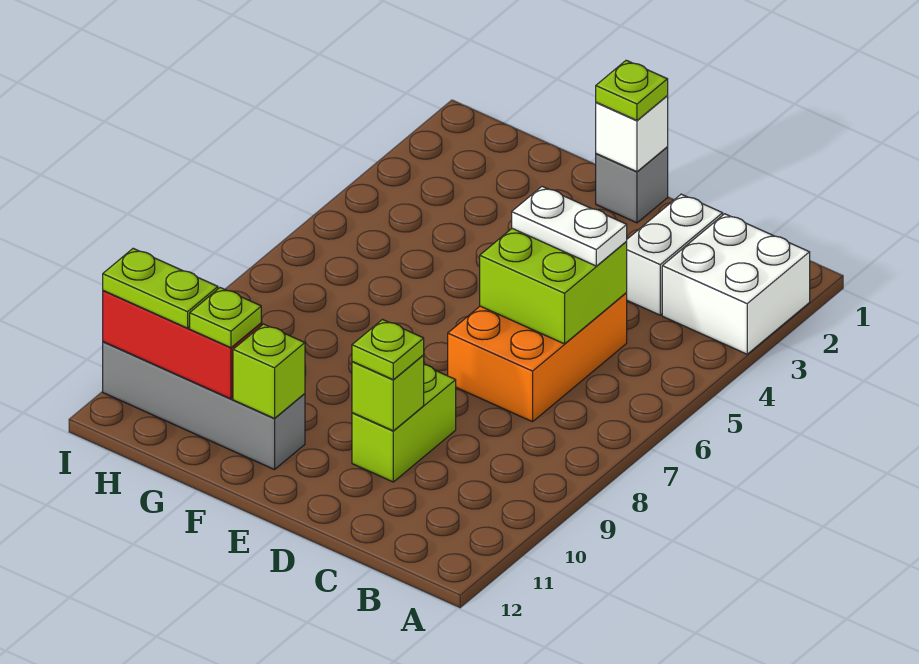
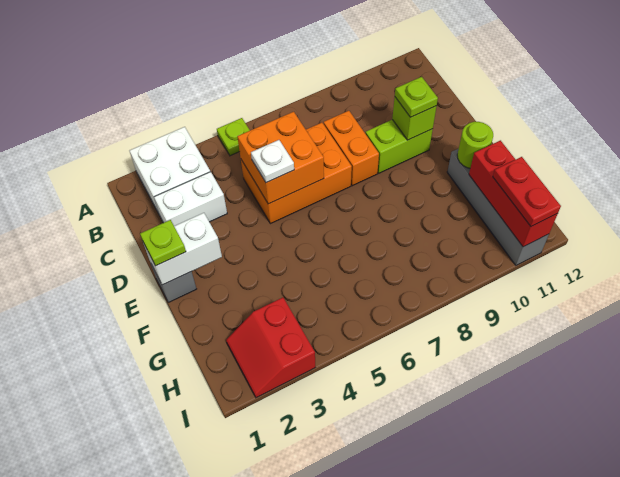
lime 2x2 brick [480,229,627,344] -> orange 2x2 brick [237,112,324,204]
white 1x2 plate [512,186,627,266] -> white 1x1 plate [251,140,294,183]
none -> orange 1x2 brick [324,111,379,186]
white 1x1 brick [596,96,668,172] -> white 1x2 brick [143,213,222,285]
lime 1x1 brick [233,324,305,418] -> lime 1x1 round brick [457,122,493,168]
lime 1x1 plate [190,288,261,348] -> lime 1x1 plate moved to [217,118,250,156]
none -> red 2x2 slope [226,298,315,398]
lime 1x2 plate [103,248,218,328] -> red 1x2 plate [493,157,561,226]

